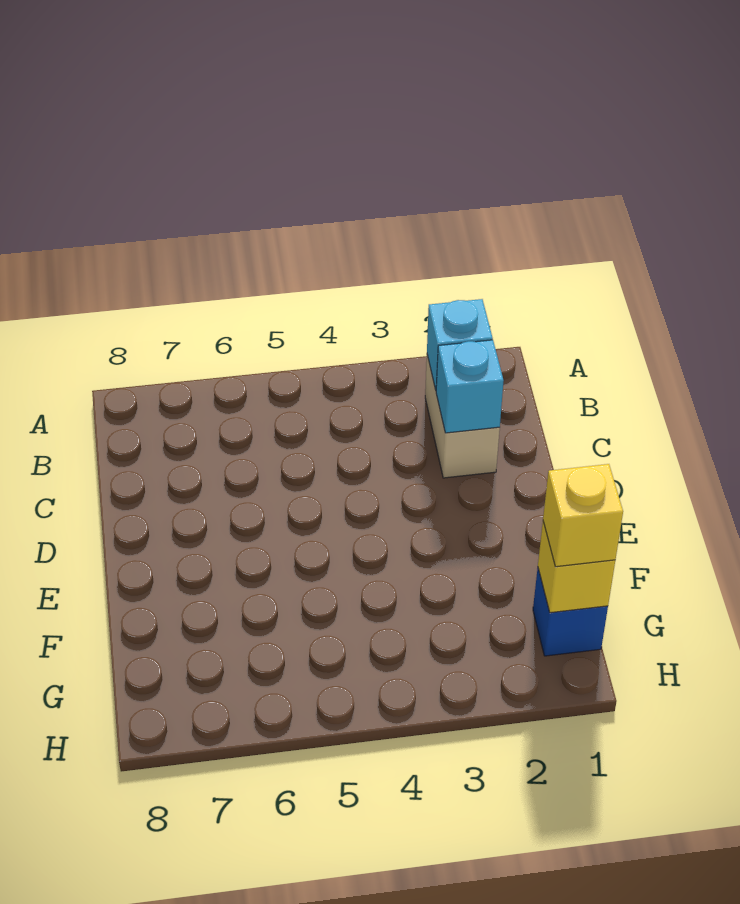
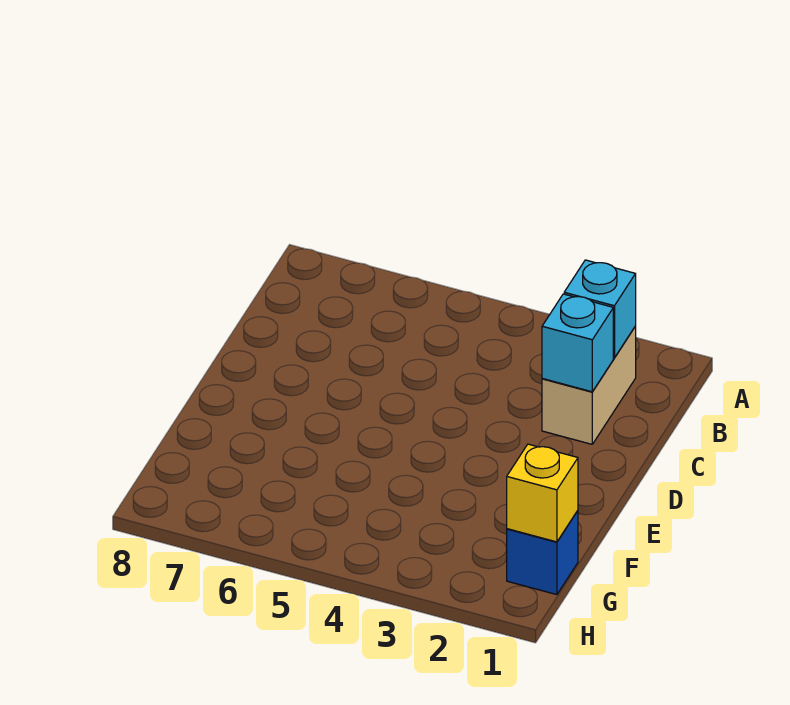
yellow 1x1 brick [543,464,623,567] -> none

